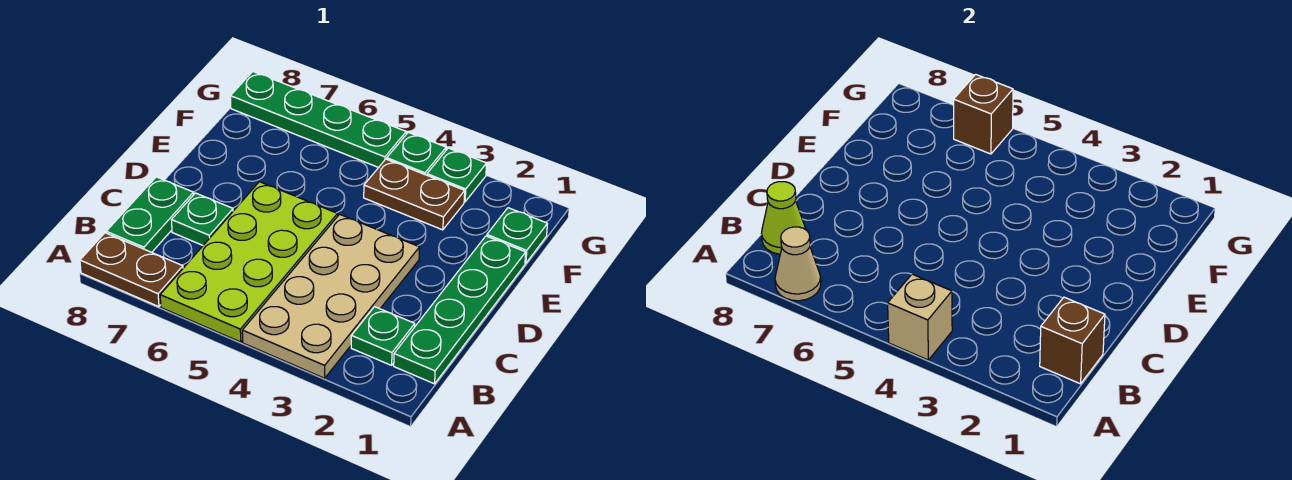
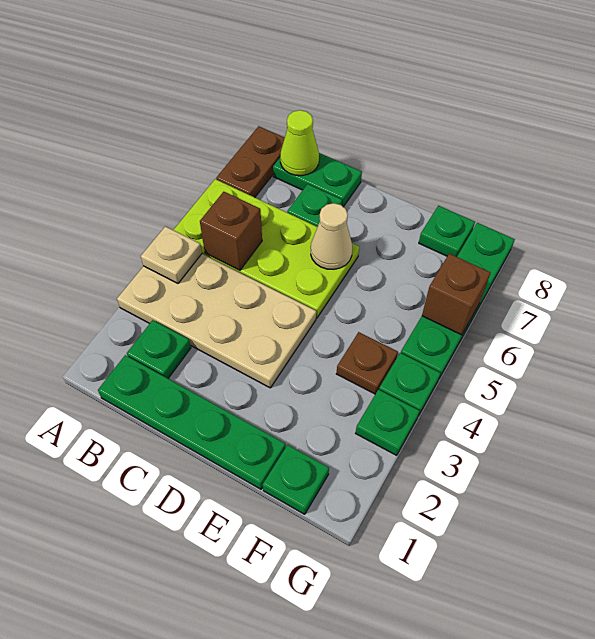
tan 1x1 brick [888,274,952,360] -> tan 1x1 plate [141,226,202,283]
tan 1x1 cone [775,227,821,301] -> tan 1x1 cone moved to [311,203,352,269]
brown 1x1 brick [1040,297,1105,384] -> brown 1x1 brick moved to [200,192,262,270]
brown 1x2 plate [364,159,465,230] -> brown 1x1 plate [336,332,398,394]
none -> green 1x1 plate [419,206,475,257]

